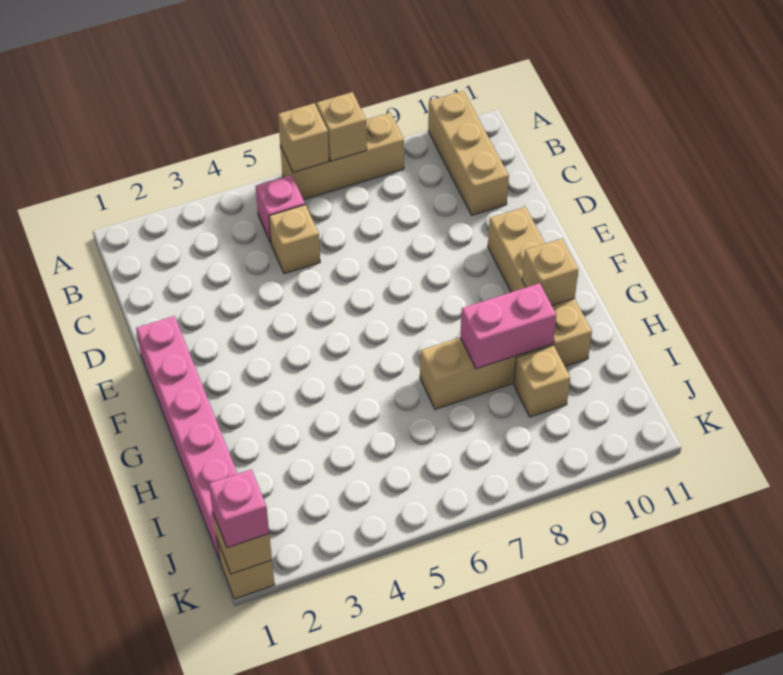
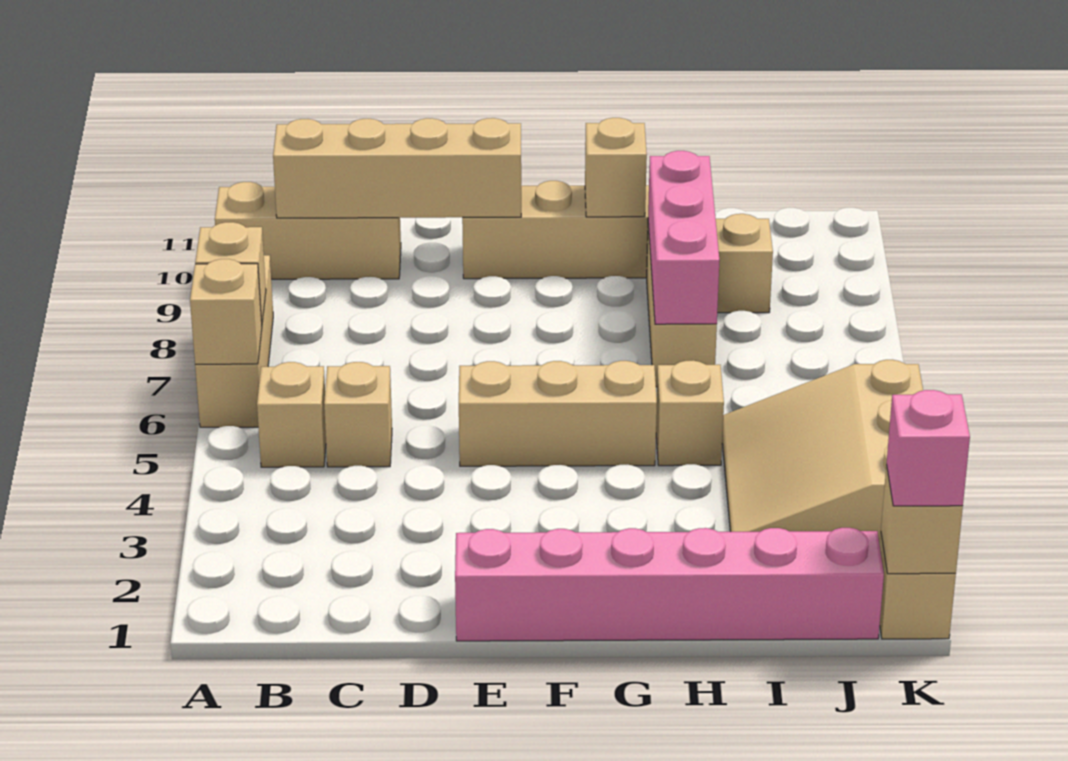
pink 1x1 brick [256,175,305,243] -> tan 1x1 brick [257,362,326,467]
none -> tan 1x4 brick [273,118,521,218]
none -> tan 1x3 brick [459,361,657,466]
none -> tan 1x1 brick [656,360,724,466]
pink 1x2 brick [460,283,556,369] -> pink 1x3 brick [648,151,720,324]
none -> tan 3x3 slope [722,359,923,545]

